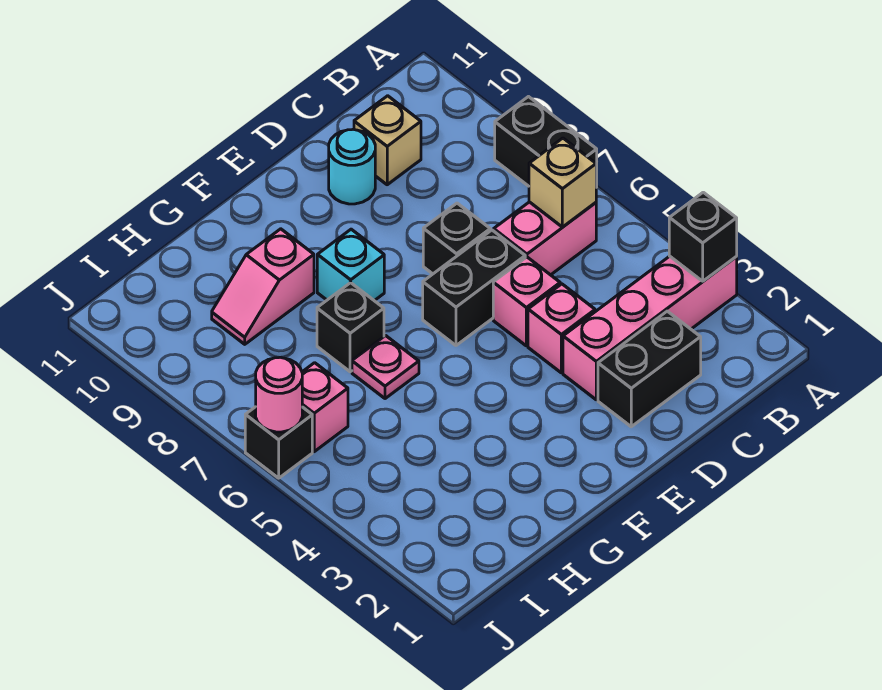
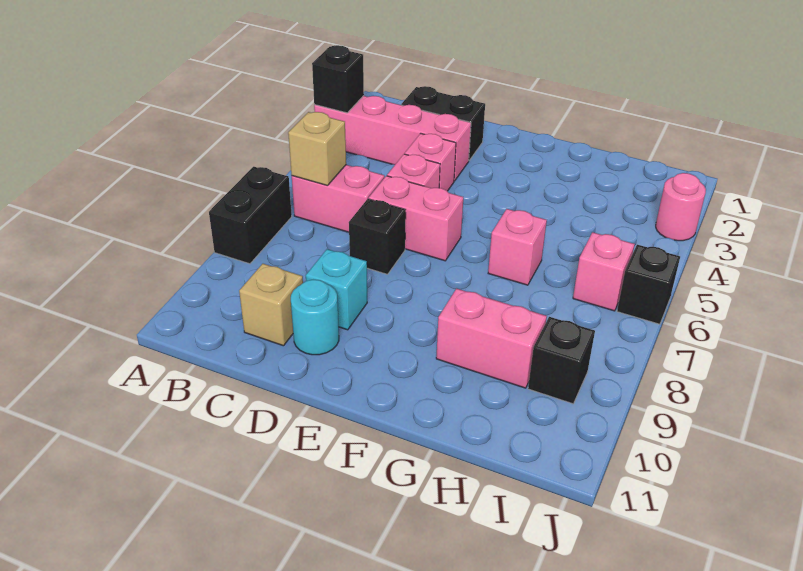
black 1x2 brick [423,230,525,345] -> pink 1x2 brick [368,176,463,261]
cyan 1x1 brick [317,229,384,301] -> cyan 1x1 brick moved to [306,249,367,330]
pink 1x1 plate [352,336,419,399] -> pink 1x1 brick [488,209,547,285]
black 1x1 brick [317,283,384,372] -> black 1x1 brick moved to [528,317,595,404]
pink 1x2 slope [212,229,314,344] -> pink 1x2 brick [436,289,547,388]
pink 1x1 round brick [256,357,302,432] -> pink 1x1 round brick moved to [656,173,706,241]

